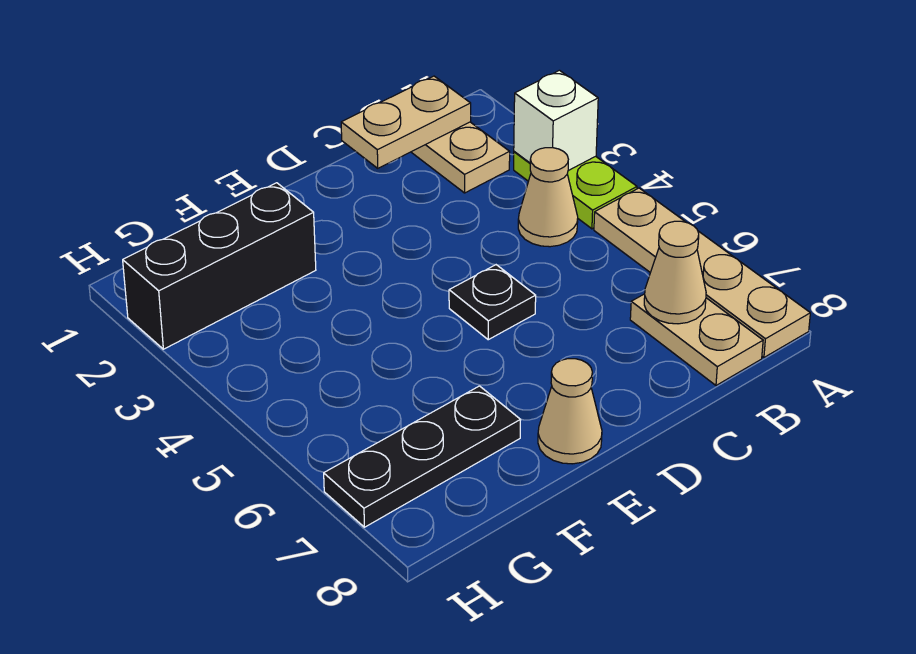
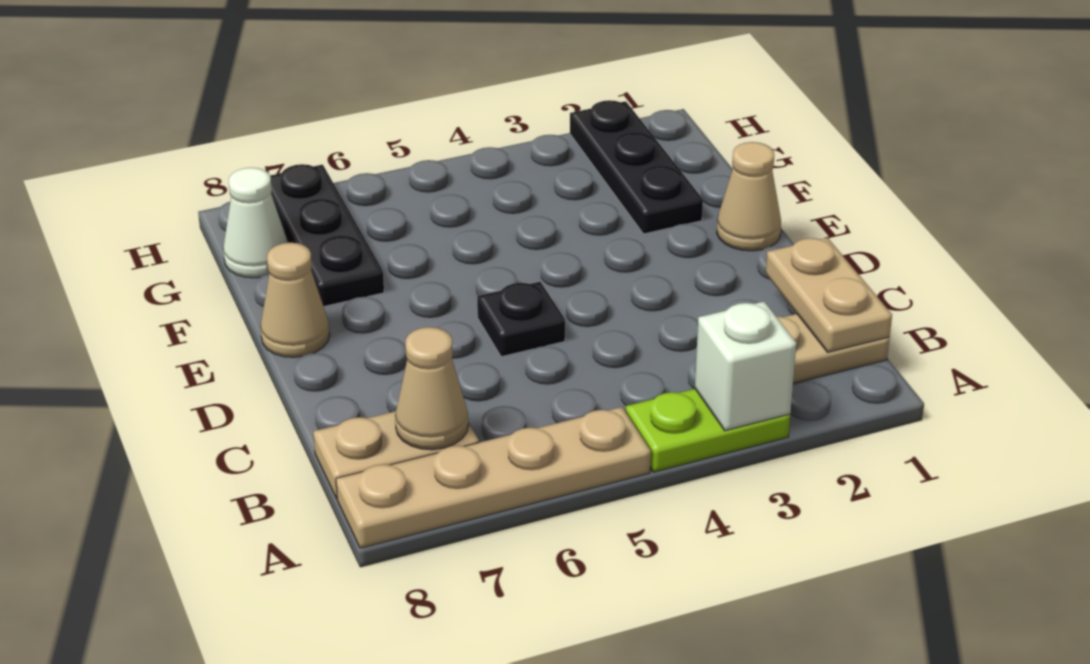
tan 1x1 cone [518,148,578,247] -> tan 1x1 cone moved to [717,142,781,251]
black 1x3 brick [123,183,316,349] -> black 1x3 plate [570,100,703,234]
none -> white 1x1 cone [223,167,288,278]

